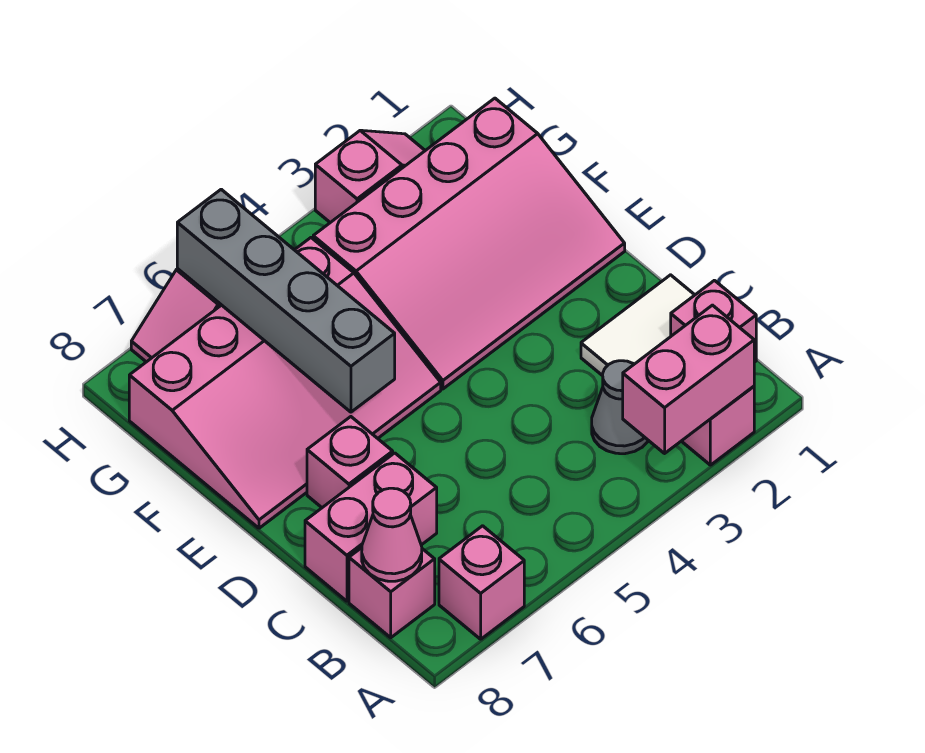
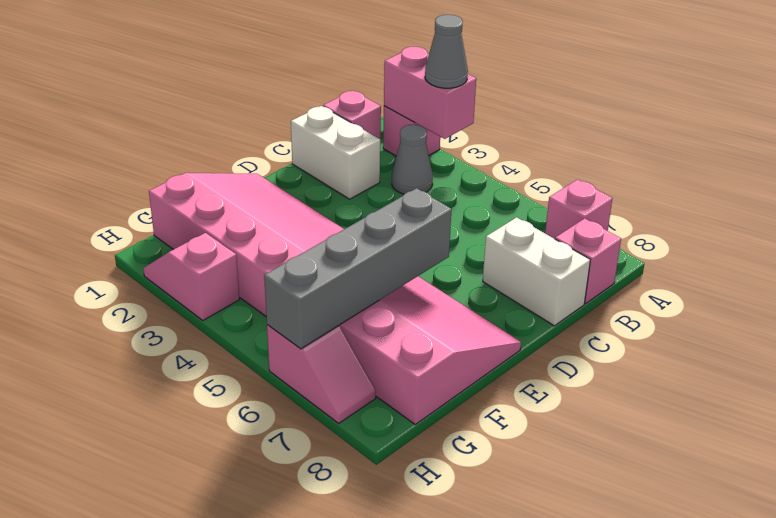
none -> grey 1x1 cone [425,15,468,88]
pink 1x1 cone [362,488,422,581] -> none
white 1x2 tile [581,275,694,376] -> white 1x2 brick [291,106,380,199]
pink 1x2 brick [305,453,437,601] -> white 1x2 brick [483,217,590,326]
pink 1x1 brick [307,417,393,508] -> none

